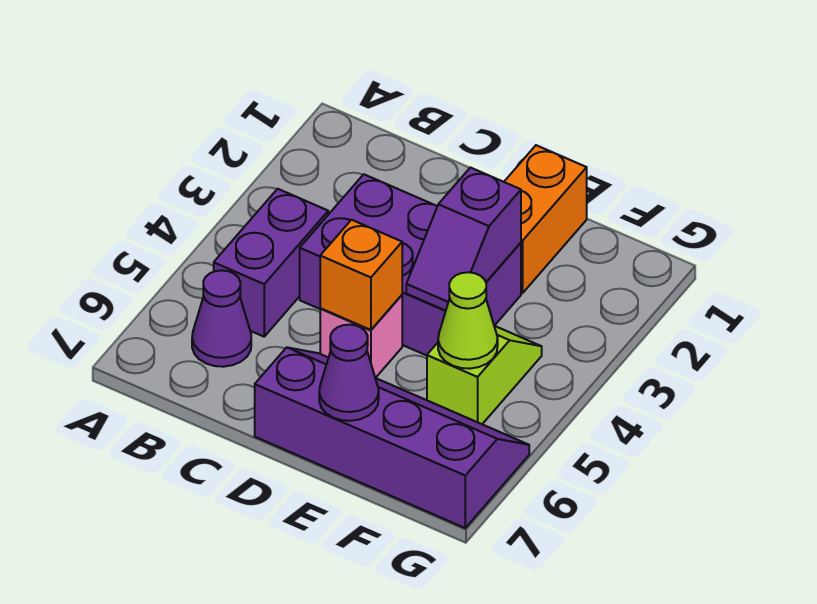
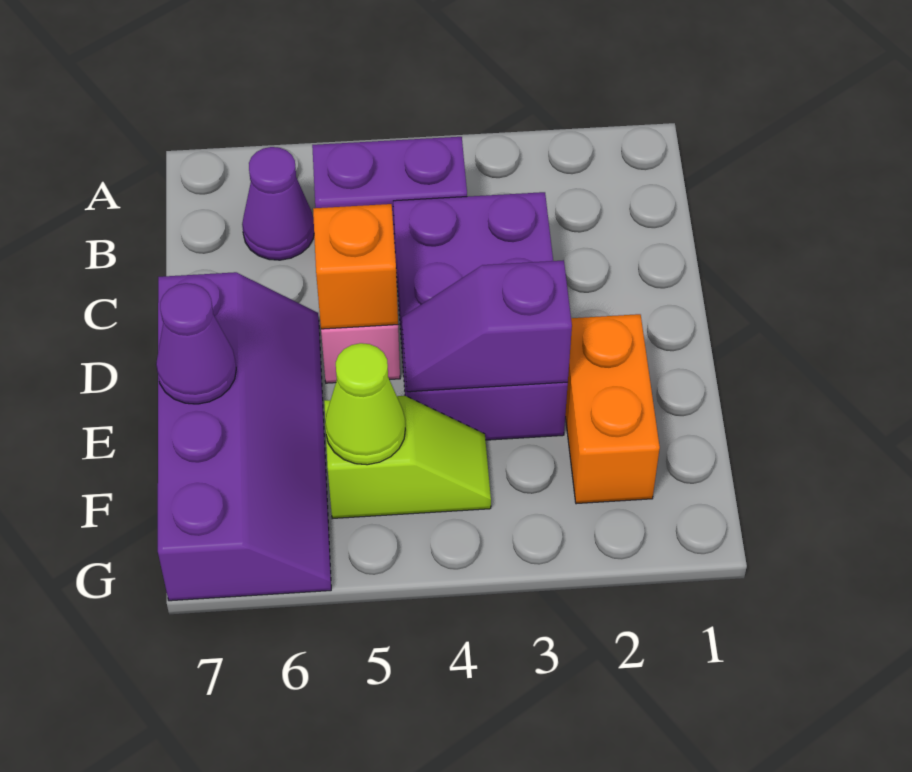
orange 1x2 brick [504,145,587,293] -> orange 1x2 brick turned to [565,314,660,504]

